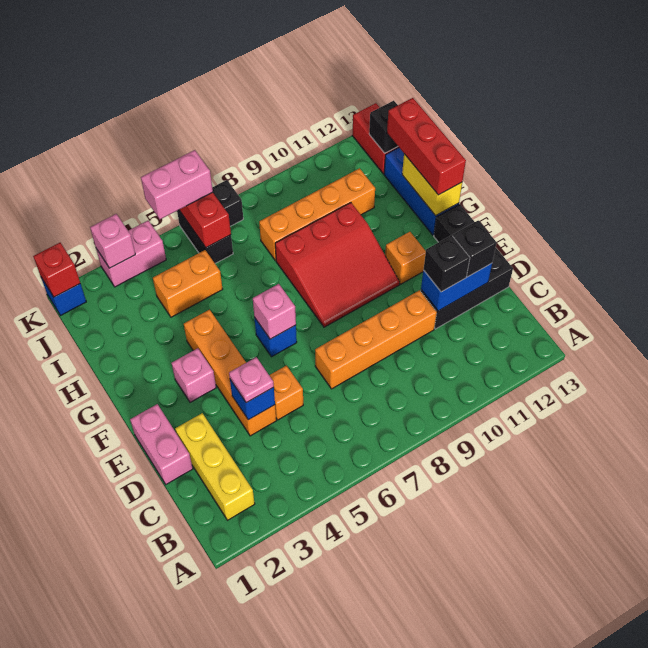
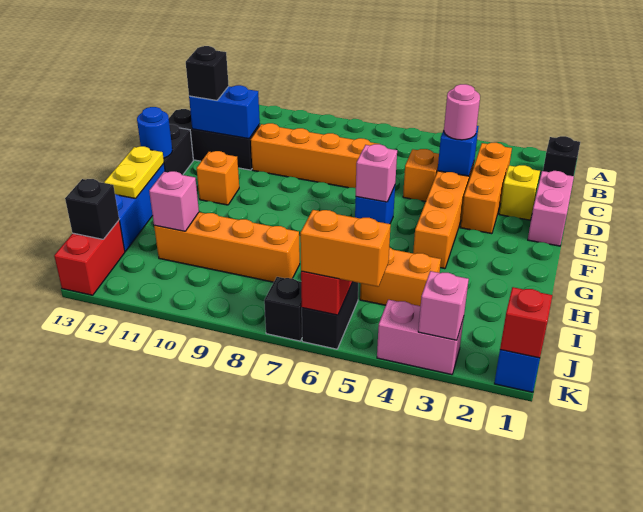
yellow 1x3 brick [175,413,255,520] -> yellow 1x1 brick [499,165,540,220]
none -> orange 1x3 brick [460,143,512,234]
pink 1x1 plate [229,357,274,403] -> pink 1x1 round brick [444,84,480,140]
black 1x1 brick [424,235,470,292] -> black 1x1 brick moved to [543,136,580,176]
pink 1x1 brick [172,348,216,402] -> pink 1x1 brick moved to [149,171,199,231]
red 3x3 slope [275,203,400,327] -> none
none -> blue 1x1 round brick [137,107,172,158]
yellow 1x2 brick [402,154,462,216] -> yellow 1x2 plate [104,146,164,199]
red 1x3 brick [387,98,466,195] -> none
pink 1x2 brick [141,150,213,219] -> orange 1x2 brick [300,210,391,287]

